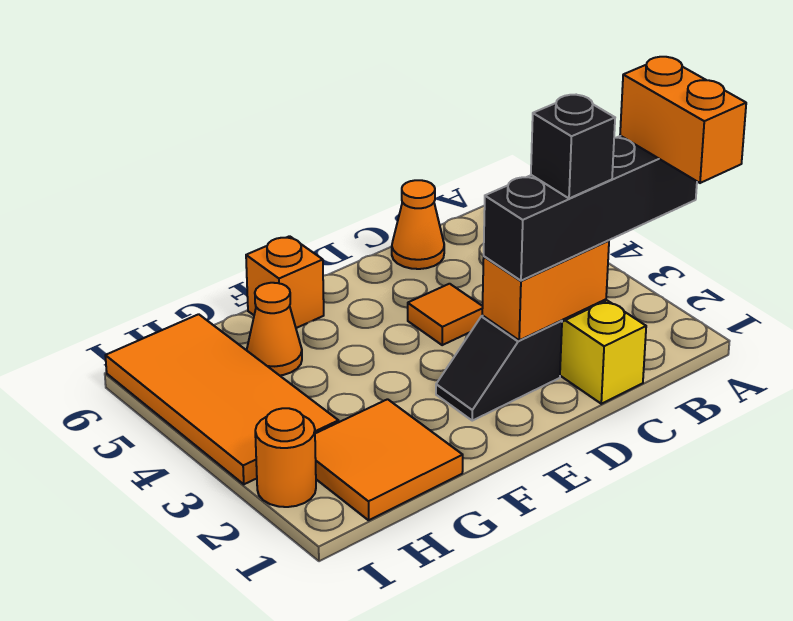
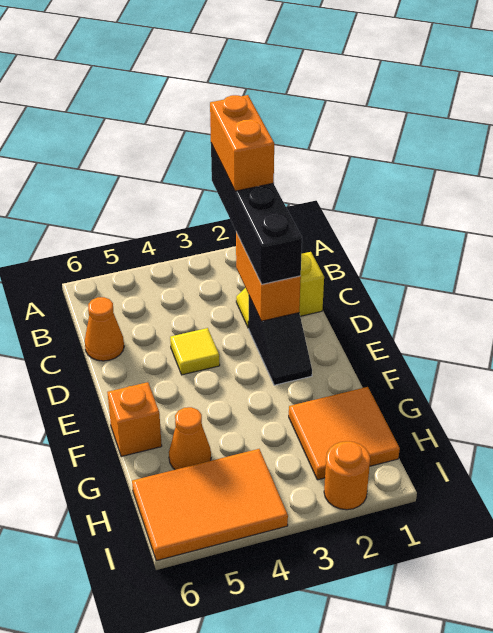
orange 1x2 brick [620,57,746,183] -> orange 1x2 brick turned to [210,95,274,191]
black 1x1 brick [531,95,615,198] -> none
orange 1x1 tile [408,284,483,345] -> yellow 1x1 tile [170,328,220,375]
orange 2x4 tile [105,314,339,484] -> orange 2x3 tile [132,449,288,561]

